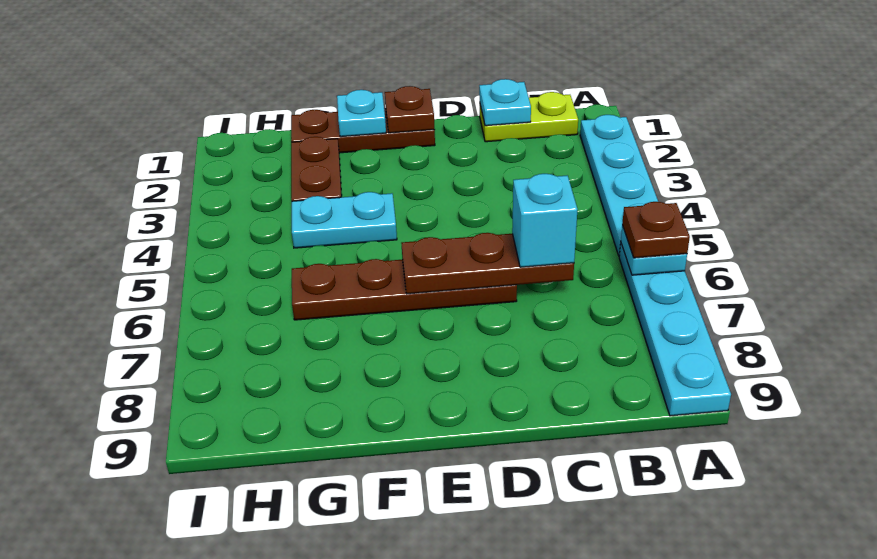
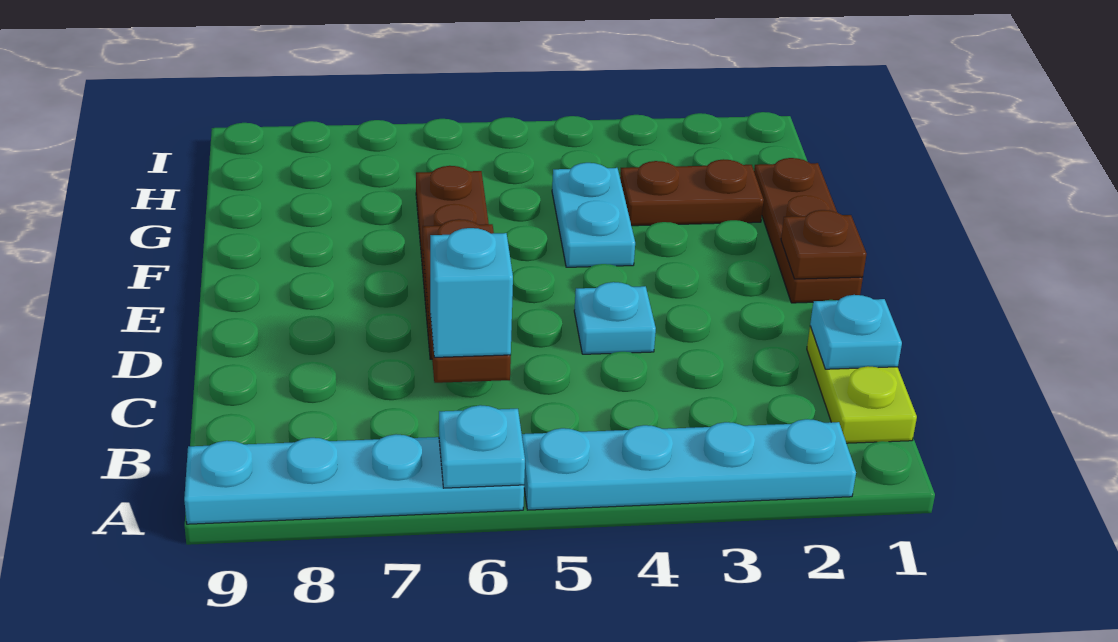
brown 1x1 plate [622,202,690,258] -> none
cyan 1x1 plate [337,90,386,137] -> cyan 1x1 plate moved to [574,282,656,354]

